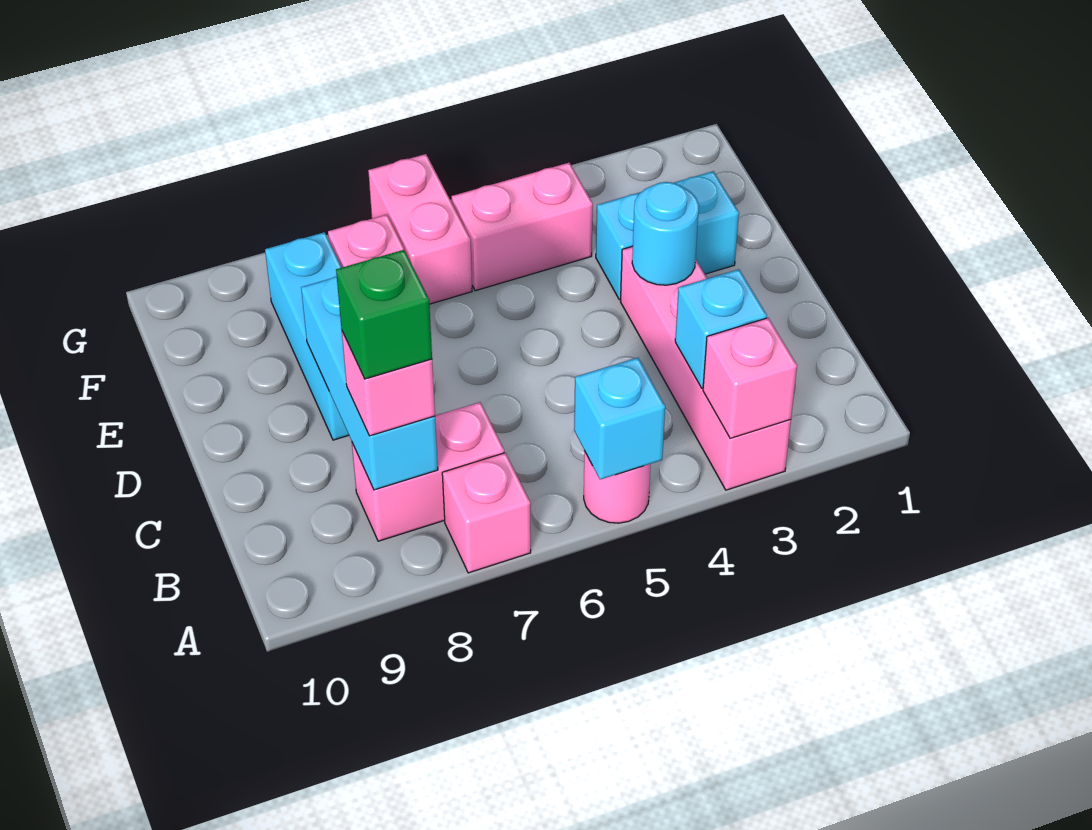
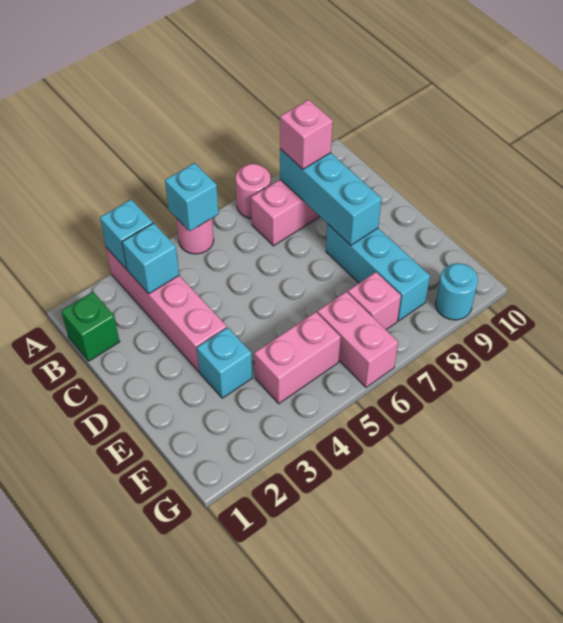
pink 1x1 brick [703,318,797,438] -> cyan 1x1 brick [100,200,153,269]
pink 1x1 brick [442,453,531,573] -> pink 1x1 round brick [236,164,271,218]
green 1x1 brick [336,250,432,379] -> green 1x1 brick moved to [61,292,120,361]
cyan 1x1 round brick [632,182,699,285] -> cyan 1x1 round brick moved to [436,263,478,320]
cyan 1x2 brick [596,171,739,300] -> cyan 1x1 brick [197,327,252,398]

